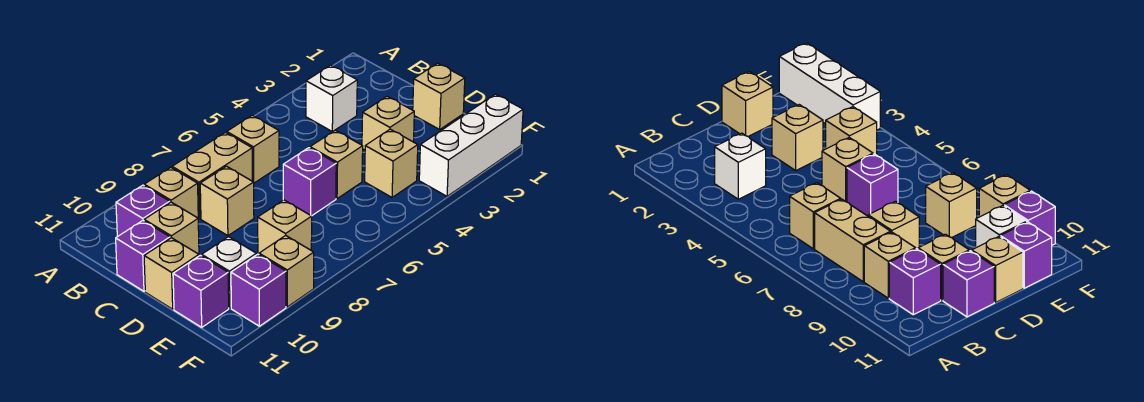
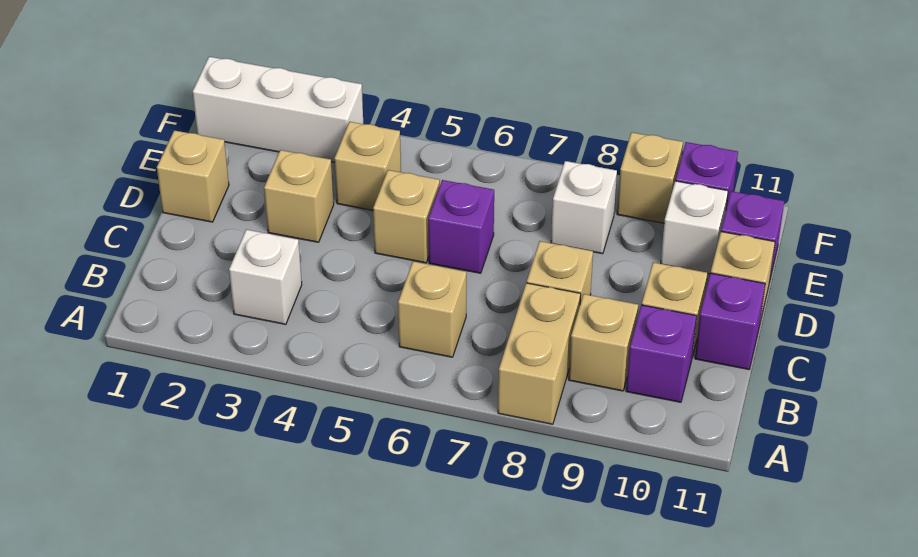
tan 1x2 brick [172,133,252,219] -> tan 1x2 brick turned to [498,283,581,424]
tan 1x1 brick [258,200,312,254] -> white 1x1 brick [551,161,617,254]

